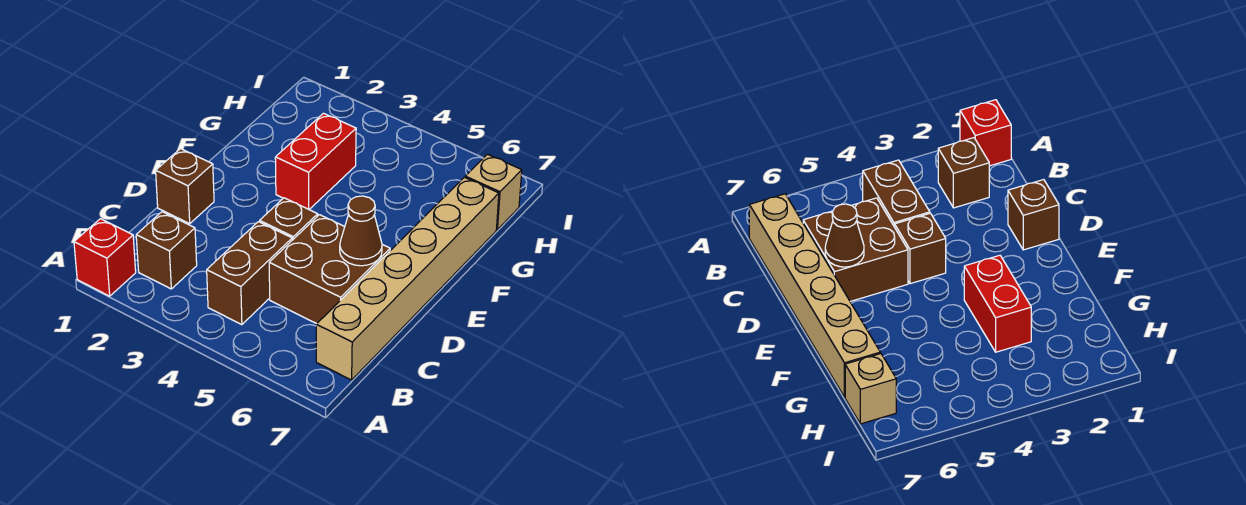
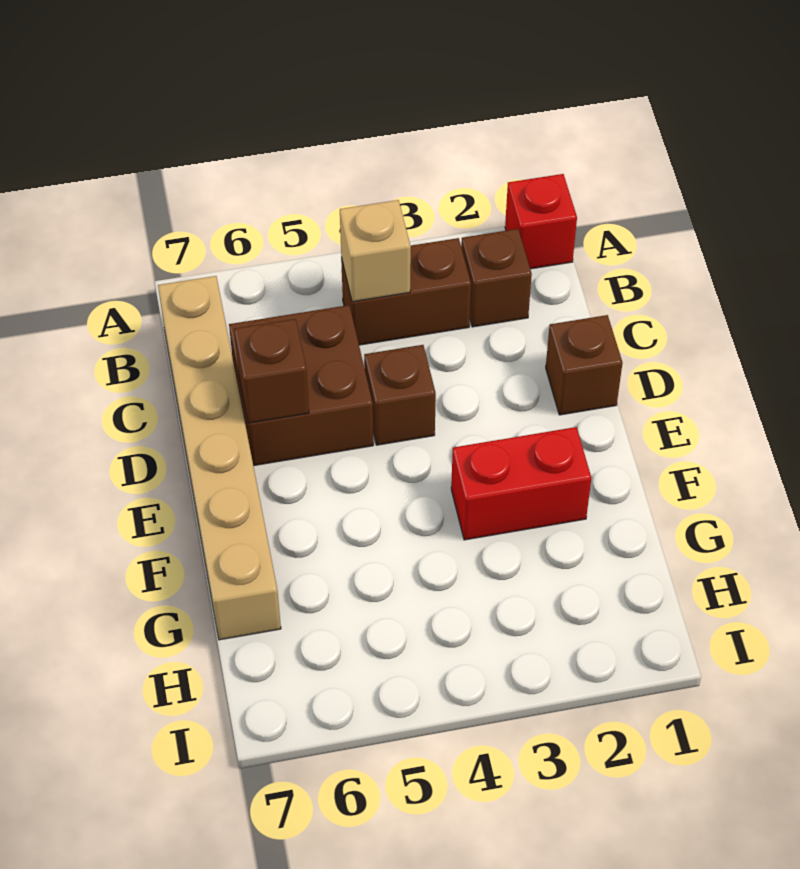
brown 1x2 brick [207,222,292,325] -> brown 1x2 brick turned to [341,238,471,345]
brown 1x1 cone [340,196,382,266] -> brown 1x1 brick [234,319,309,423]
red 1x2 brick [275,113,356,209] -> red 1x2 brick turned to [451,427,591,540]
tan 1x1 brick [465,154,522,229] -> tan 1x1 brick moved to [340,200,411,302]

